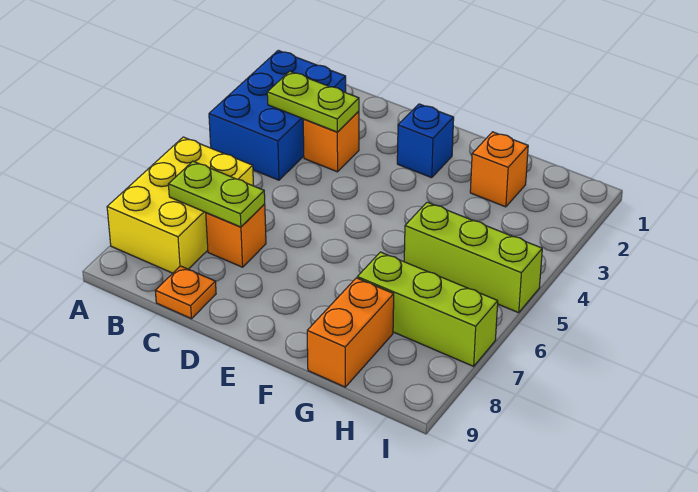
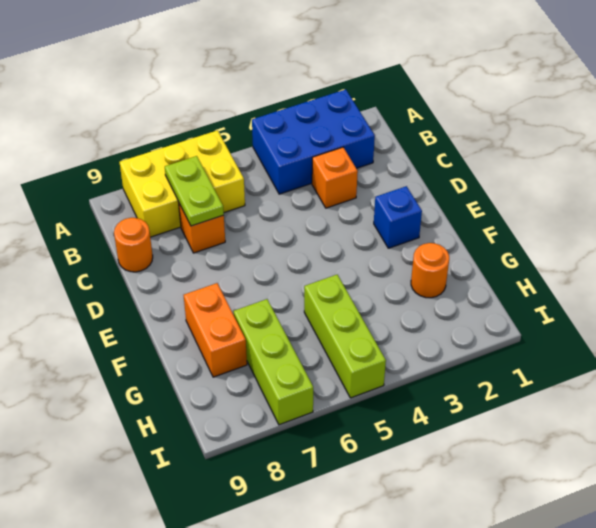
lime 1x2 plate [267,71,359,132] -> none
orange 1x1 plate [155,266,216,319] -> orange 1x1 round brick [114,218,153,272]
orange 1x1 brick [470,132,528,207] -> orange 1x1 round brick [411,243,449,298]
orange 1x2 brick [307,278,394,387] -> orange 1x2 brick turned to [184,283,247,377]

